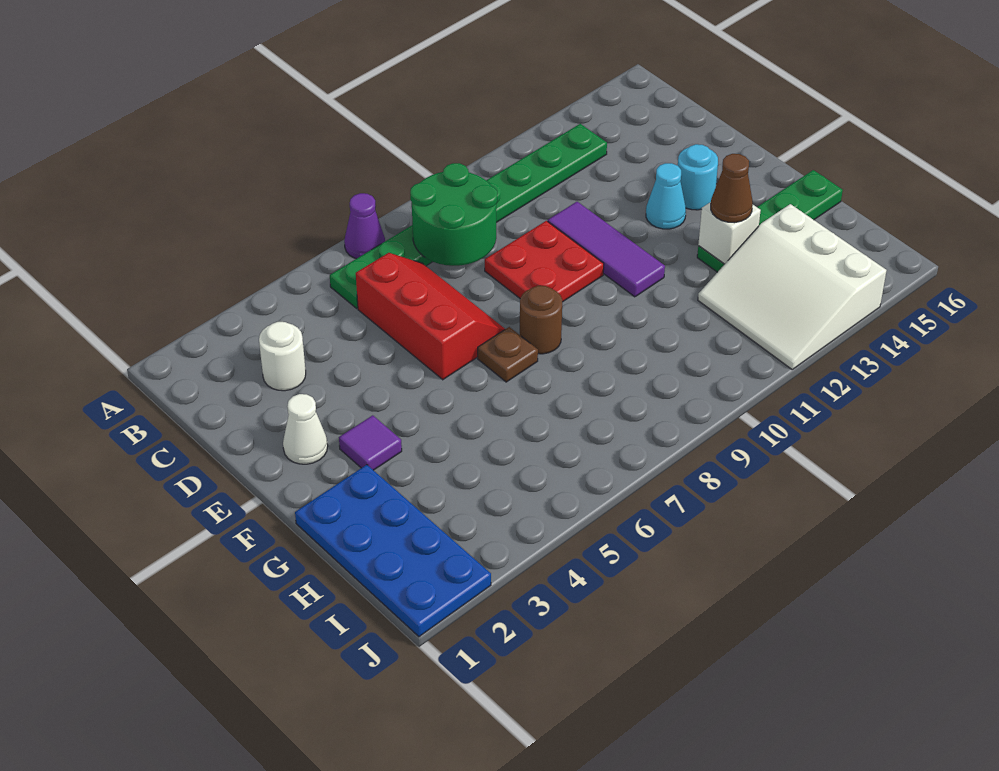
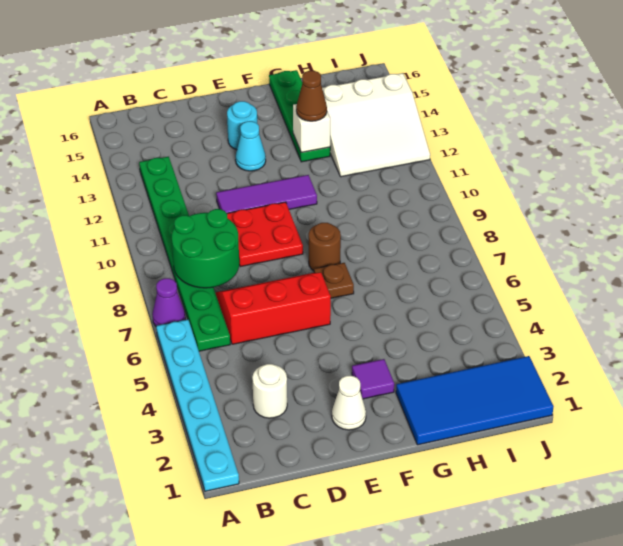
none -> cyan 1x6 plate [156,319,239,491]
blue 2x4 plate [295,465,491,637] -> blue 2x4 tile [396,356,554,445]

